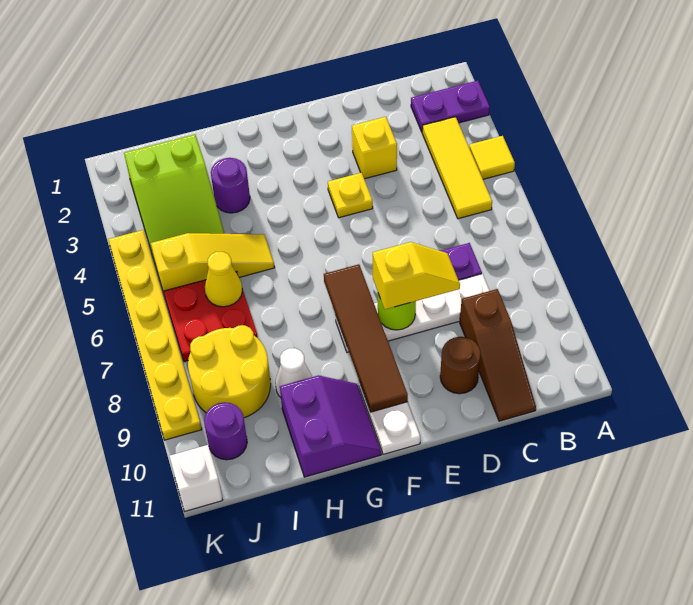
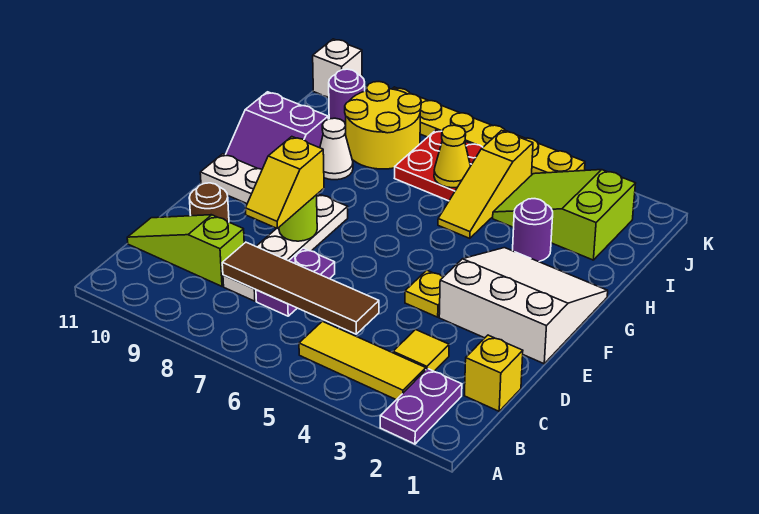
yellow 1x1 tile [469,136,515,179] -> yellow 1x1 tile moved to [393,330,449,371]
brown 1x3 slope [460,289,536,421] -> lime 1x3 slope [127,215,244,286]
yellow 1x1 brick [352,117,397,179] -> yellow 1x1 brick moved to [464,335,523,411]
none -> white 3x3 slope [439,248,608,364]
brown 1x4 tile [324,264,408,412] -> brown 1x4 tile moved to [222,242,379,334]

